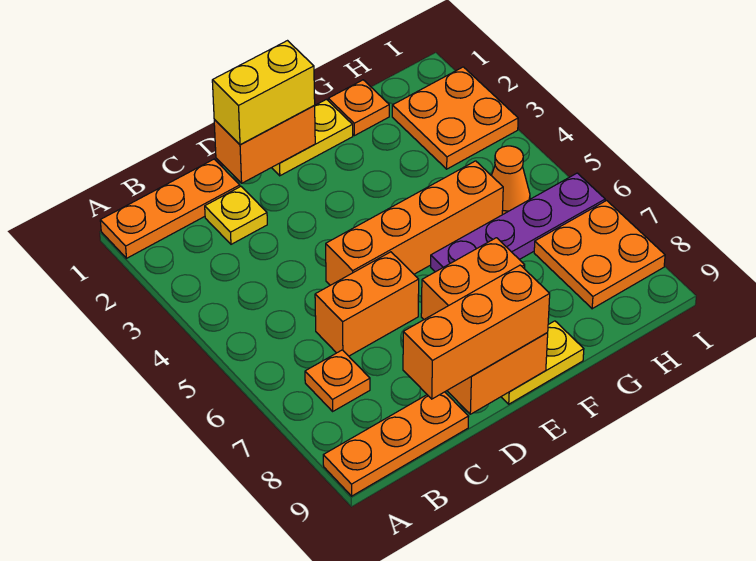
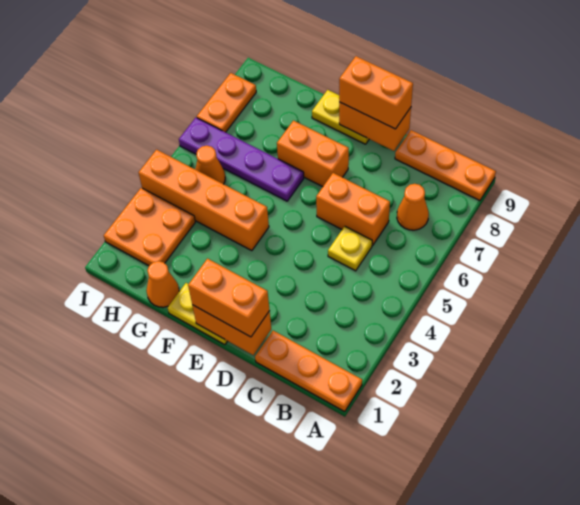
orange 1x1 plate [305,350,370,411] -> orange 1x1 cone [397,184,429,230]
yellow 1x1 plate [205,187,267,244] -> yellow 1x1 plate moved to [328,226,372,271]
orange 1x3 brick [403,265,550,399] -> orange 1x2 brick [339,56,413,129]
yellow 1x2 brick [212,41,315,145] -> orange 1x2 brick [188,259,270,337]
orange 1x4 brick [326,161,503,285] -> orange 1x4 brick moved to [139,150,269,251]
orange 1x1 plate [328,80,389,136] -> orange 1x1 cone [146,261,179,307]
orange 2x2 plate [534,201,665,309] -> orange 1x2 plate [197,73,256,132]

